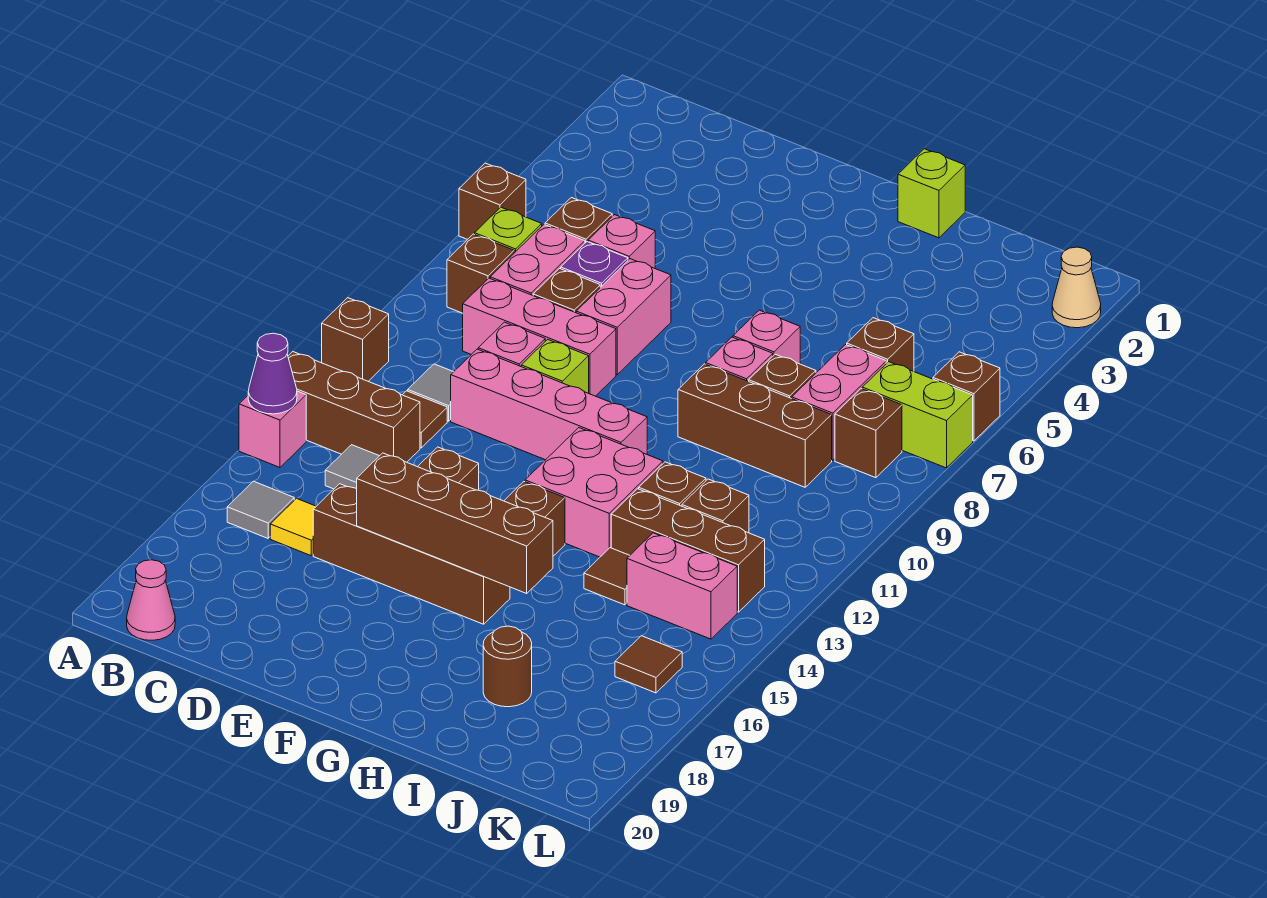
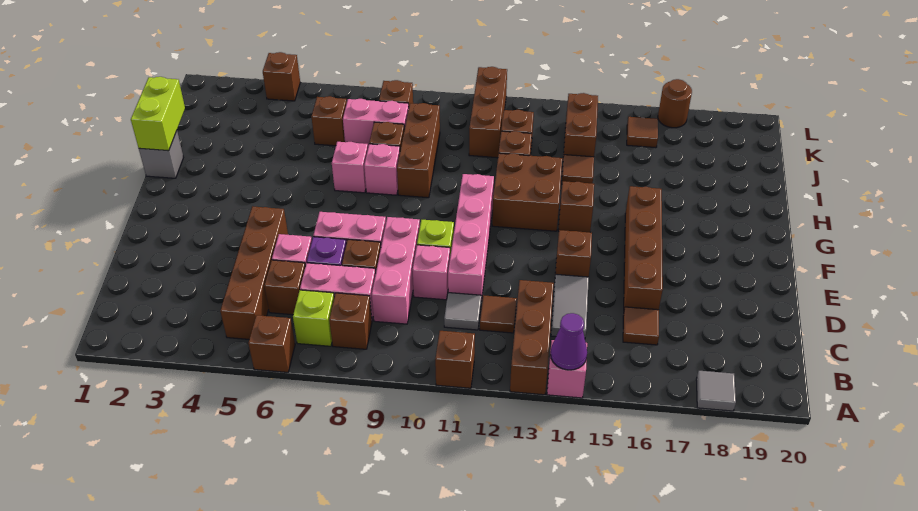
grey 1x1 tile [227,481,294,538] -> grey 1x1 tile moved to [696,371,736,411]
pink 1x1 cone [127,560,175,640] -> none
yellow 1x1 tile [270,498,316,555] -> brown 1x1 tile [623,307,659,345]
brown 1x4 brick [357,453,553,593] -> brown 1x4 brick moved to [220,206,288,339]
pink 2x2 brick [525,428,663,557] -> brown 2x2 brick [492,153,562,231]
lime 1x1 brick [898,149,965,238] -> grey 1x1 brick [139,131,183,178]
brown 1x3 brick [611,489,765,612] -> brown 1x3 brick moved to [469,67,507,158]
brown 1x1 round brick [483,626,532,707] -> brown 1x1 round brick moved to [658,79,692,128]
pink 1x2 brick [627,533,737,639] -> brown 1x2 brick [563,93,598,158]
lime 1x2 brick [862,362,973,468] -> lime 1x2 brick moved to [131,77,185,151]
tan 1x1 cone [1052,247,1101,328] -> none
brown 1x1 brick [933,352,1000,441] -> brown 1x1 brick moved to [263,52,300,101]

